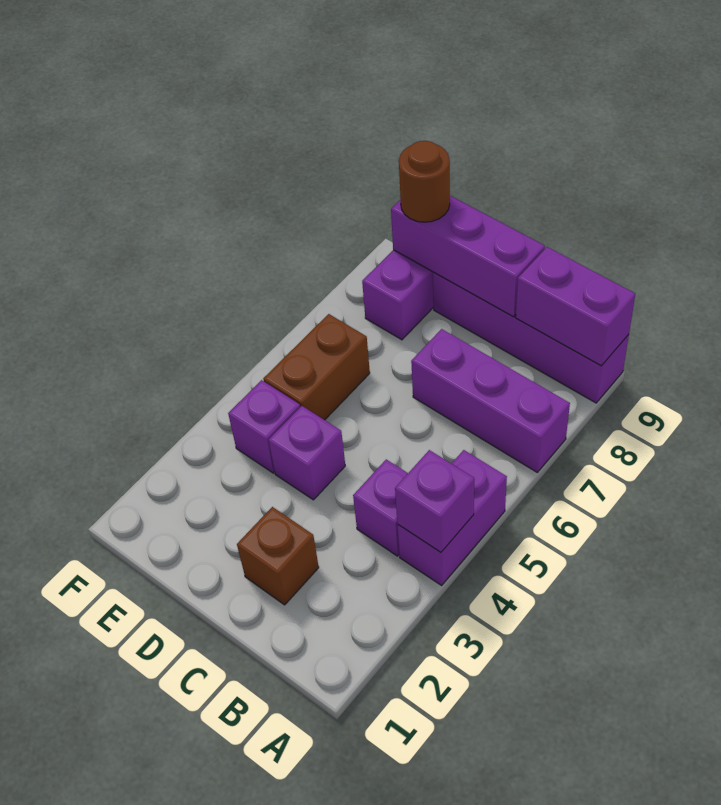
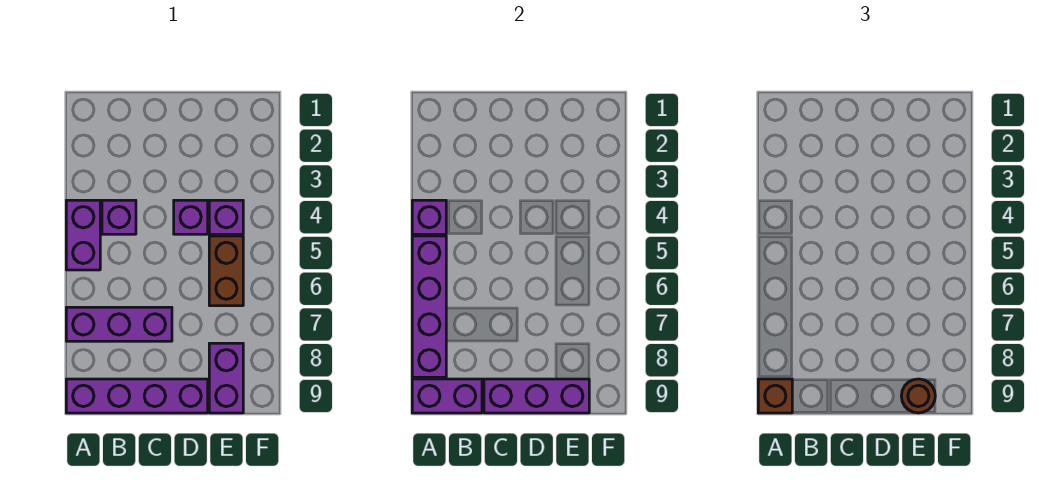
none -> purple 1x4 brick [412,236,446,377]
brown 1x1 brick [237,507,319,605] -> brown 1x1 brick moved to [758,379,792,413]

